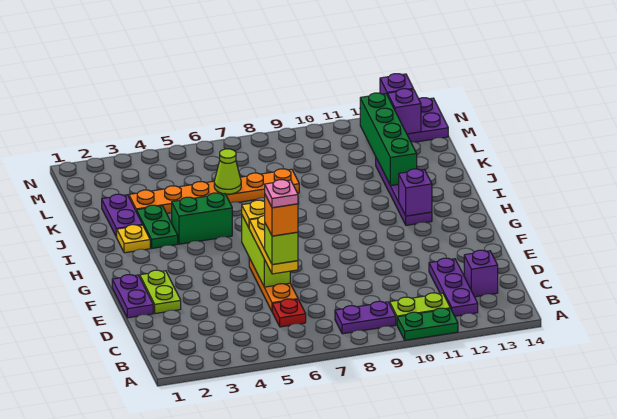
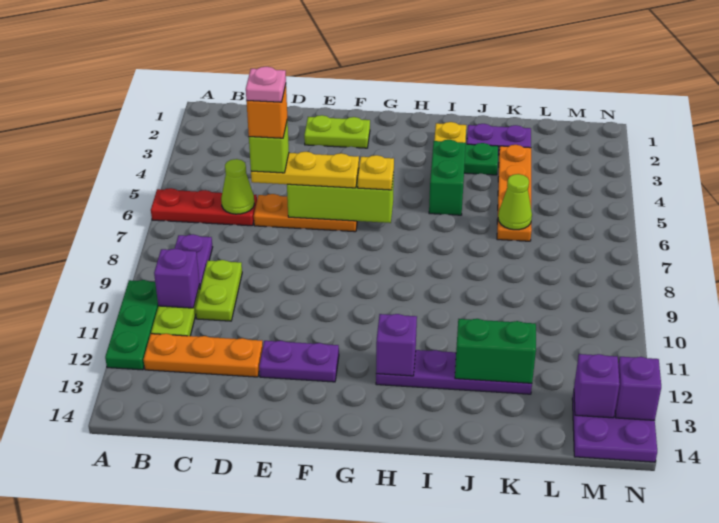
green 1x2 plate [397,308,458,340] -> green 1x3 plate [105,280,158,370]
purple 1x3 plate [429,258,478,316] -> orange 1x3 plate [144,334,263,377]
red 1x1 plate [272,299,306,327] -> red 1x3 plate [151,188,257,226]
none -> lime 1x1 cone [221,159,254,214]
none -> lime 1x2 plate [195,260,242,321]
purple 1x1 brick [464,250,498,297] -> purple 1x1 brick moved to [154,249,200,308]
purple 1x2 plate [112,275,153,318] -> purple 1x2 plate moved to [259,341,339,382]
green 1x4 brick [360,93,417,186] -> green 1x2 brick [455,319,536,383]
orange 1x6 plate [129,169,299,213] -> orange 1x4 plate [497,145,532,241]

